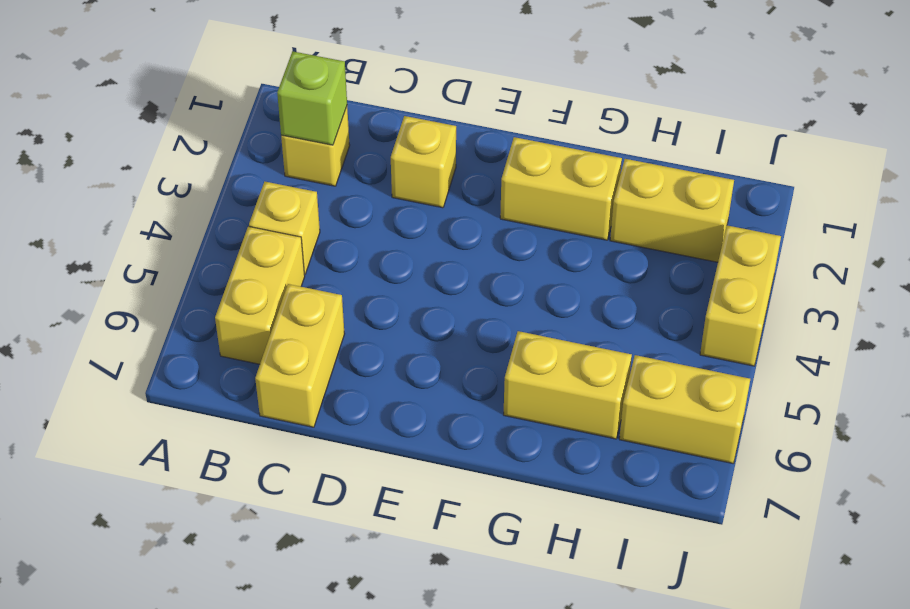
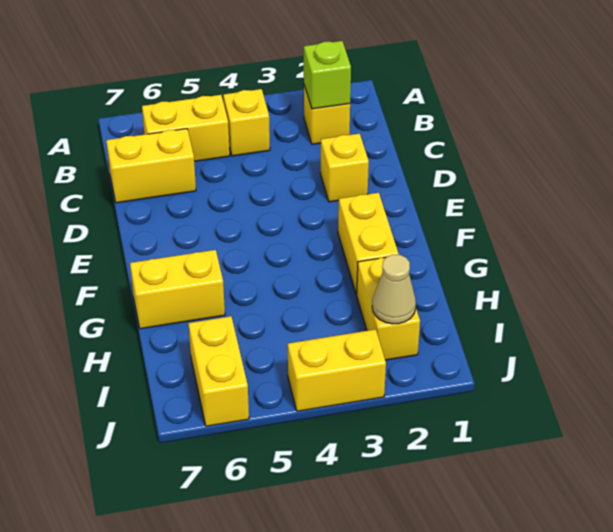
yellow 1x2 brick [503,331,632,439] -> yellow 1x2 brick turned to [130,250,225,329]
none -> tan 1x1 cone [372,254,416,324]

